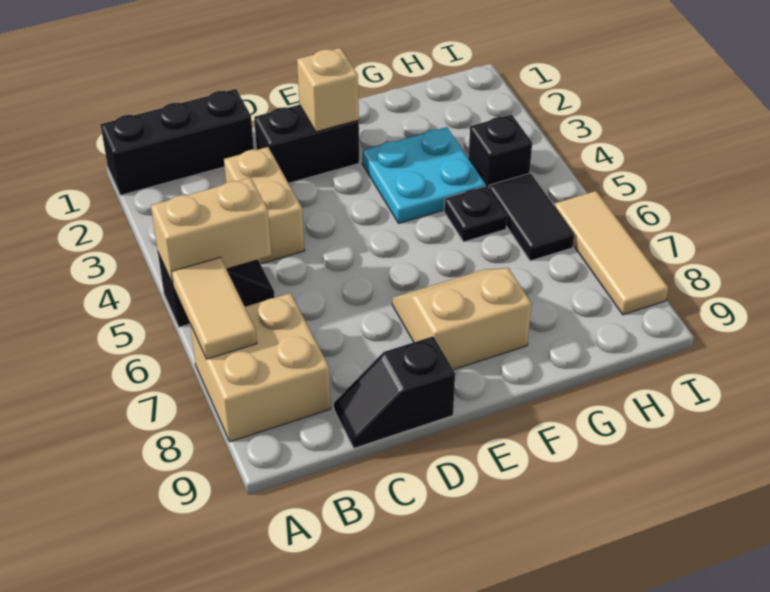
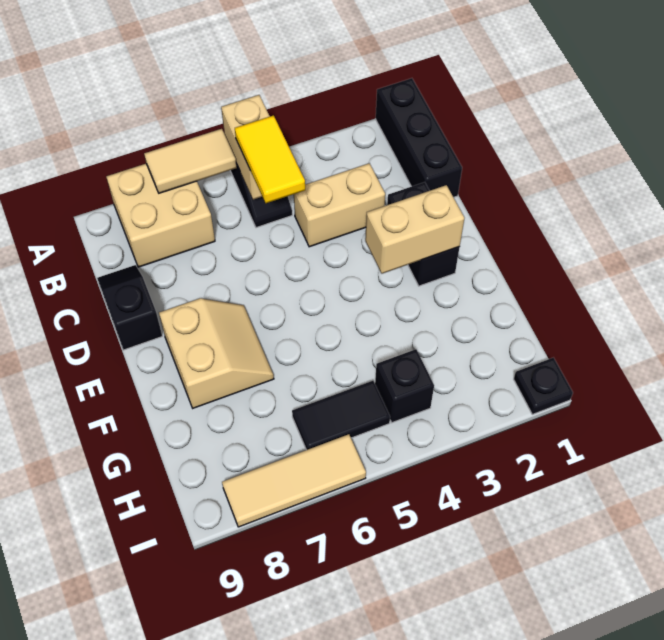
none -> yellow 1x2 tile [235,115,305,203]
tan 1x1 brick [297,48,359,132] -> tan 1x2 brick [365,185,464,274]
cyan 2x2 plate [362,127,486,223] -> none
black 1x1 plate [444,186,507,242] -> black 1x1 plate moved to [514,358,573,414]

